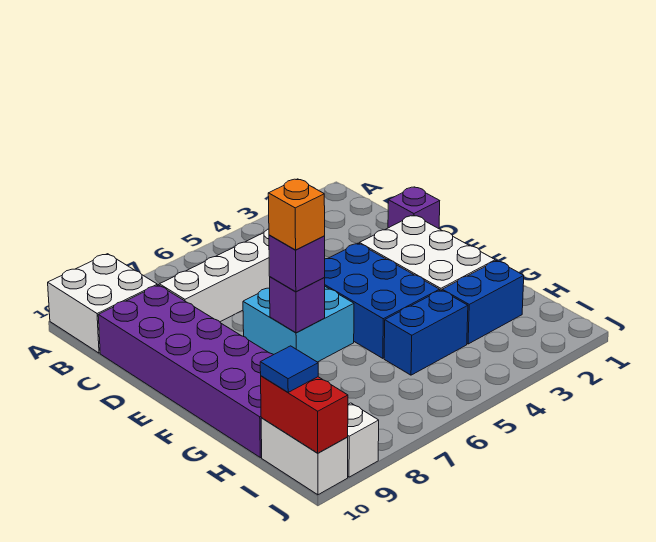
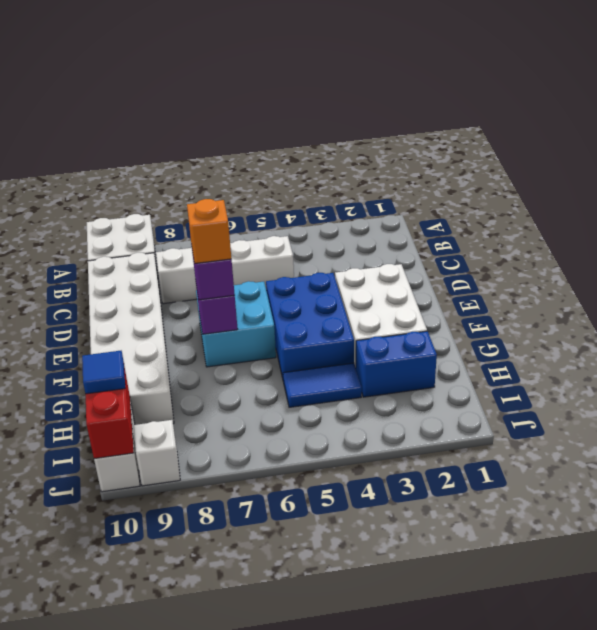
purple 2x6 brick [98,285,273,458] -> white 2x6 brick [88,253,174,425]
purple 1x1 brick [388,187,440,229] -> none
blue 1x2 brick [384,290,468,375] -> blue 1x2 tile [283,363,362,407]

